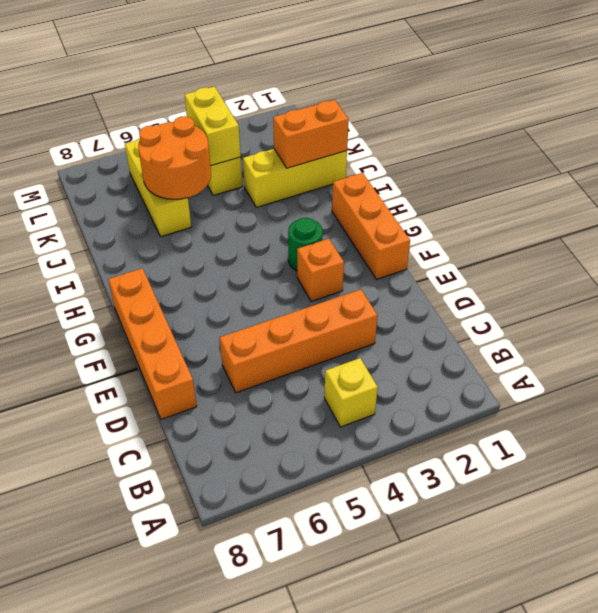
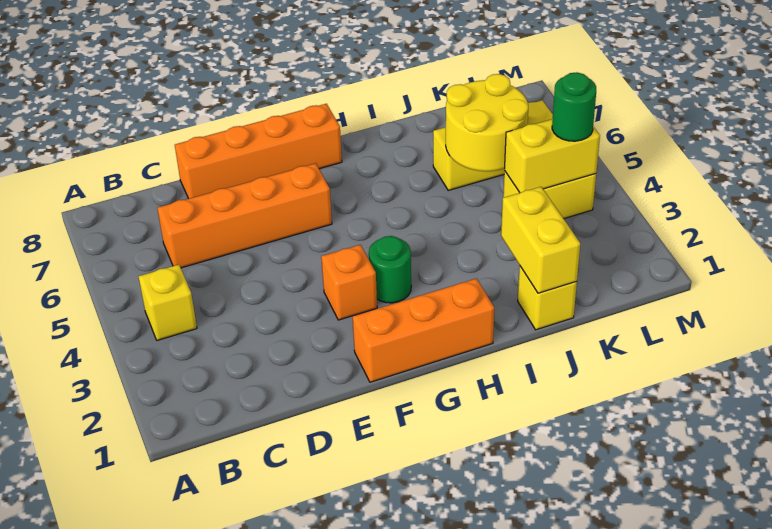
orange 1x4 brick [220,289,378,393] -> orange 1x4 brick turned to [157,163,332,268]
yellow 1x3 brick [243,149,347,207] -> yellow 1x1 brick [518,266,577,330]
orange 1x2 brick [273,100,349,168] -> yellow 1x2 brick [501,187,580,293]
orange 2x2 round brick [138,116,211,199] -> yellow 2x2 round brick [446,74,528,171]
none -> green 1x1 round brick [552,72,596,141]

